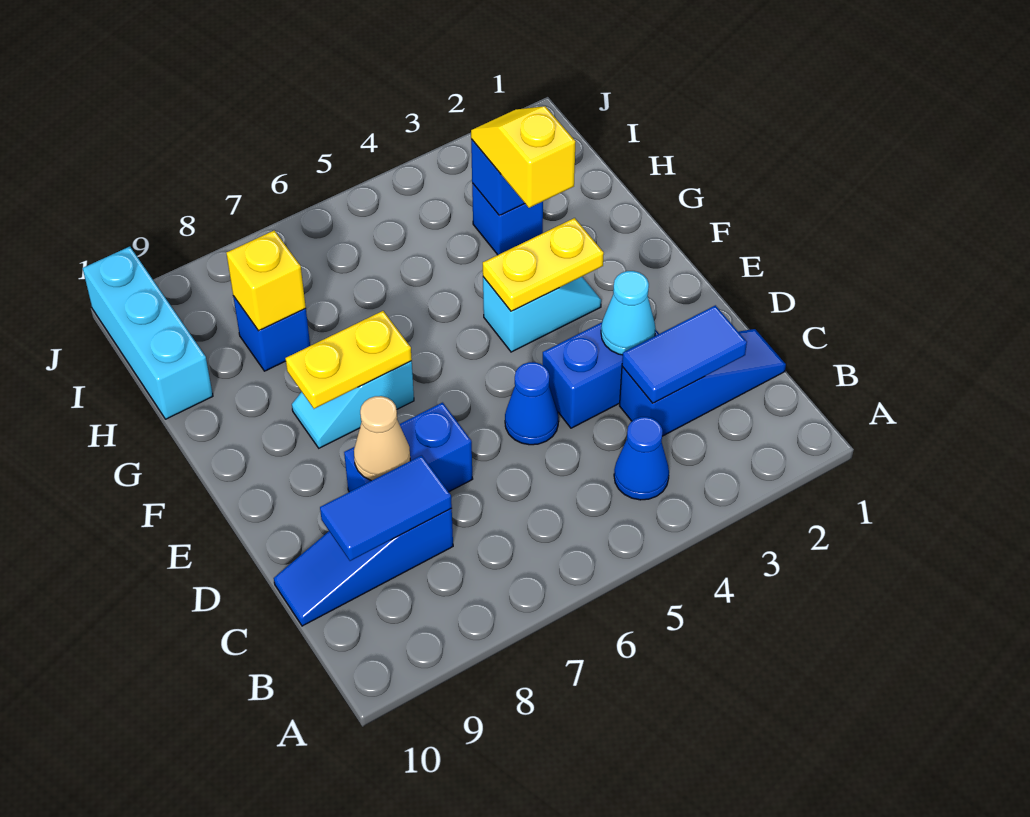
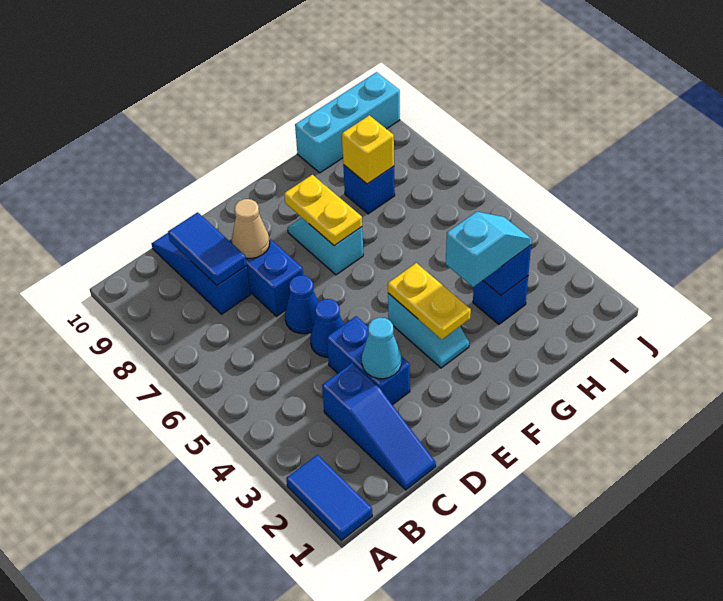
blue 1x1 cone [614,417,669,500] -> blue 1x1 cone moved to [285,275,318,334]
blue 1x2 tile [622,305,747,403] -> blue 1x2 tile moved to [286,455,372,540]
yellow 1x2 slope [471,106,576,208] -> cyan 1x2 slope [446,212,532,287]

